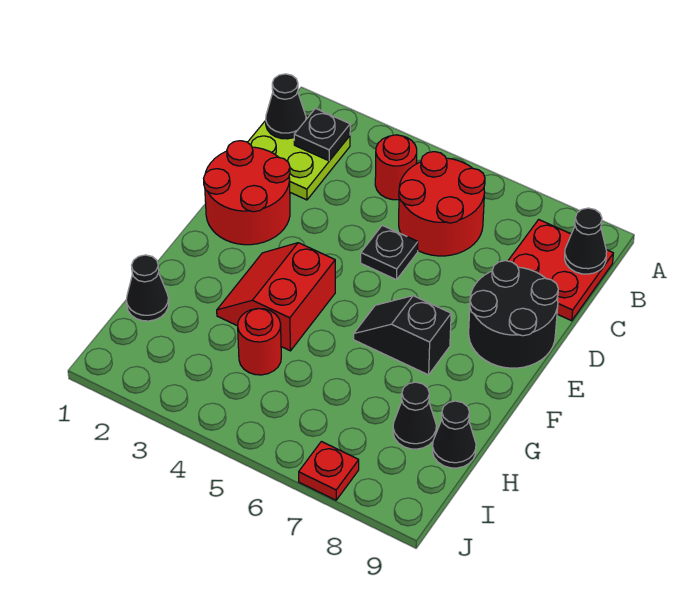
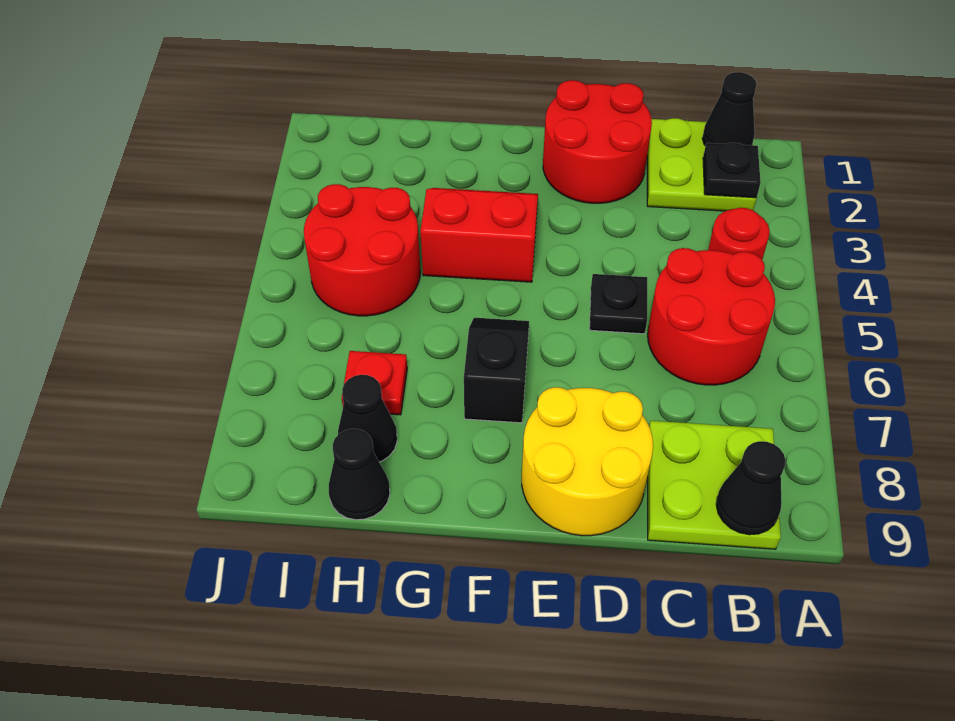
red 2x2 plate [508,220,613,321] -> lime 2x2 plate [648,421,781,549]
black 2x2 round brick [469,261,558,368] -> yellow 2x2 round brick [522,387,653,536]
black 1x1 cone [126,255,169,321] -> none
red 1x1 round brick [238,308,281,375] -> red 2x2 round brick [304,184,420,316]
red 1x1 plate [299,442,359,500] -> red 1x1 plate moved to [342,351,407,415]

